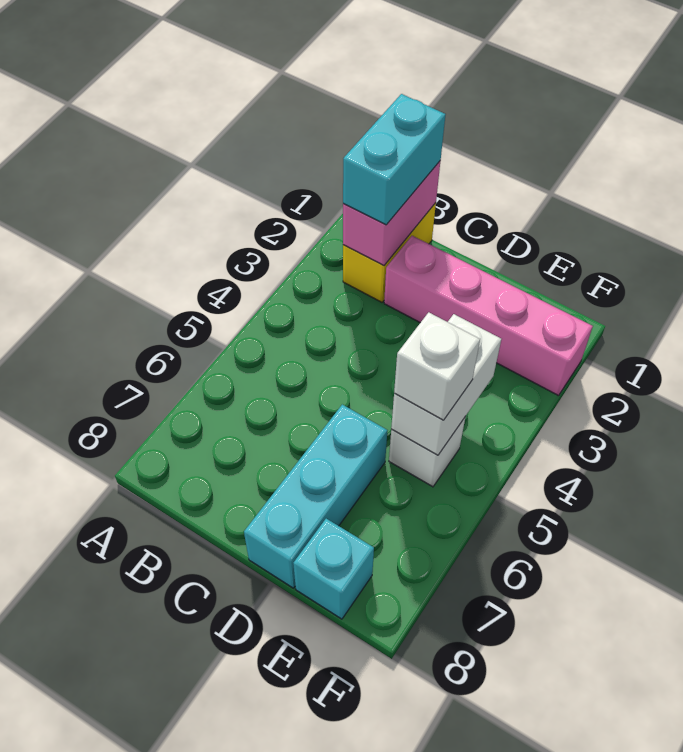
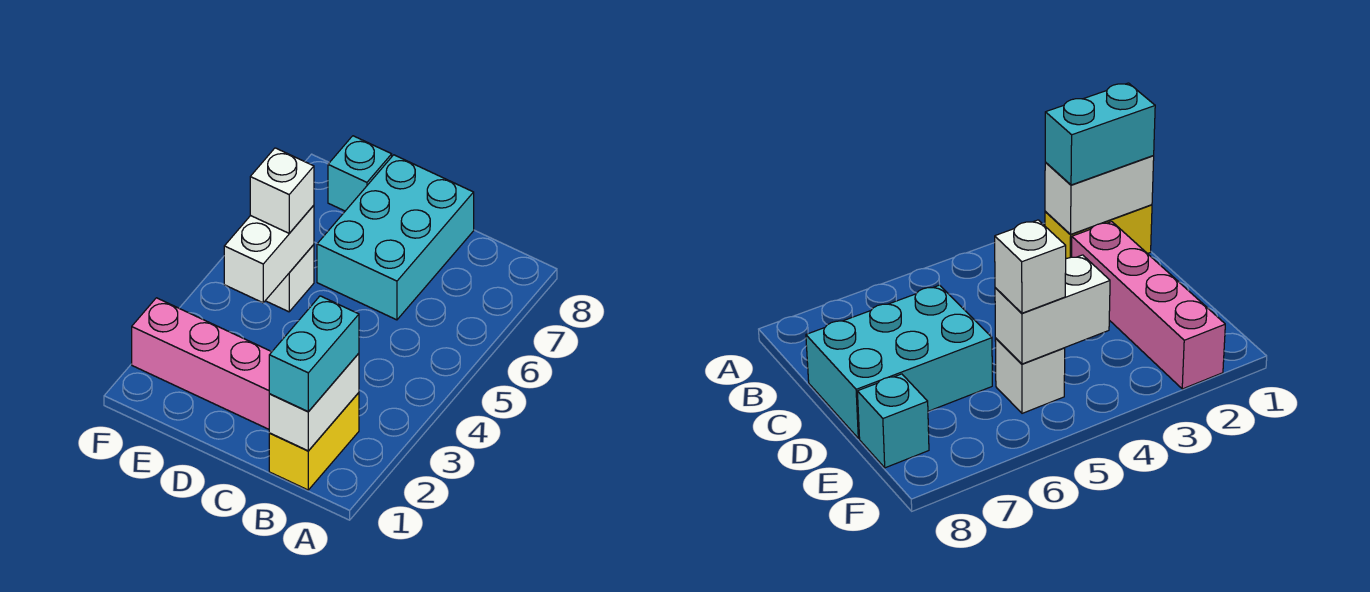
pink 1x2 brick [343,161,440,266] -> white 1x2 brick [269,353,359,451]
cyan 1x3 brick [244,404,387,588] -> cyan 2x3 brick [317,155,474,320]

